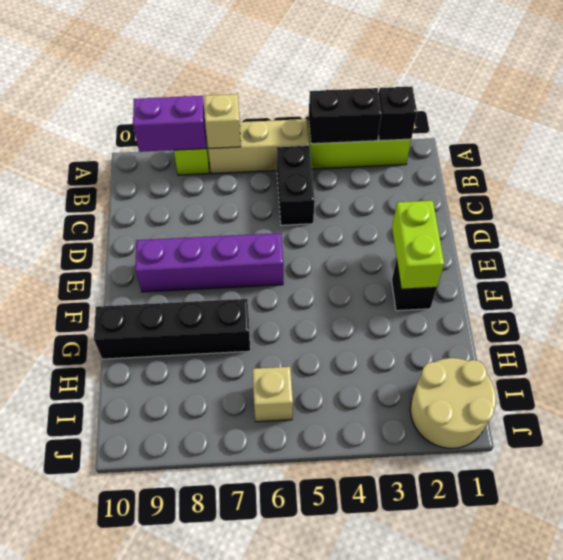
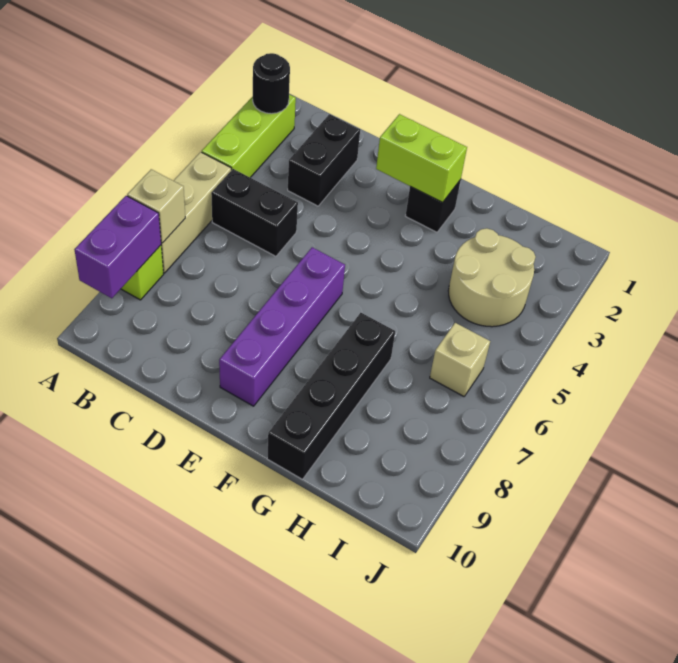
black 1x1 brick [378,86,417,141] -> black 1x1 round brick [253,53,290,114]
black 1x2 brick [309,88,382,144] -> black 1x2 brick moved to [288,114,360,206]
tan 2x2 round brick [410,358,496,448] -> tan 2x2 round brick moved to [448,228,536,327]

